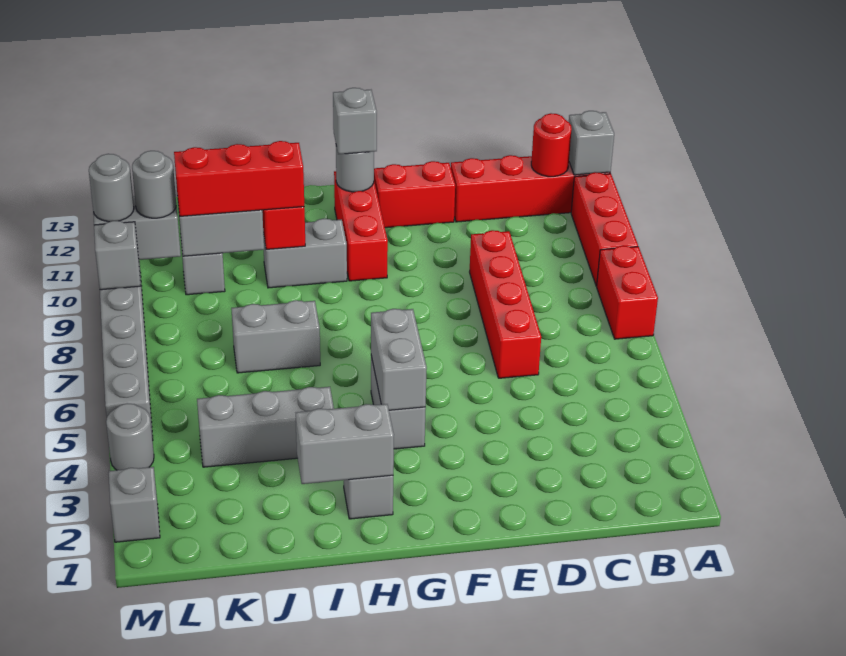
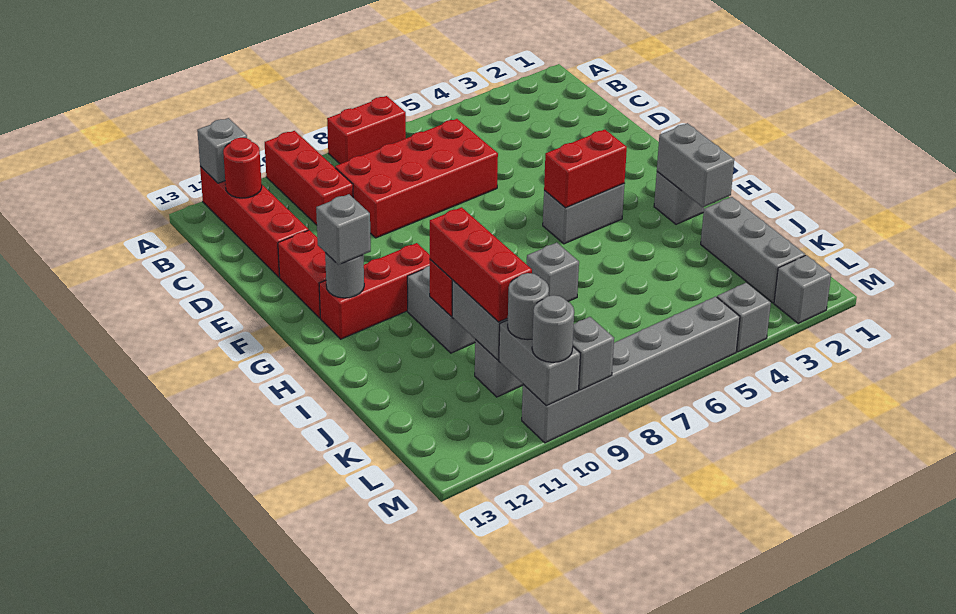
red 1x3 brick [571,172,638,286] -> red 1x3 brick turned to [265,131,353,225]
red 1x4 brick [470,230,541,378] -> red 2x4 brick [335,119,498,238]
grey 1x2 brick [371,309,427,410] -> red 1x2 brick [544,129,627,208]
grey 1x3 brick [197,387,334,467] -> grey 1x3 brick moved to [701,197,805,303]
grey 1x2 brick [231,300,320,373] -> grey 1x1 brick [527,243,579,301]
grey 1x1 round brick [106,403,154,470] -> grey 1x1 brick [717,283,771,352]

